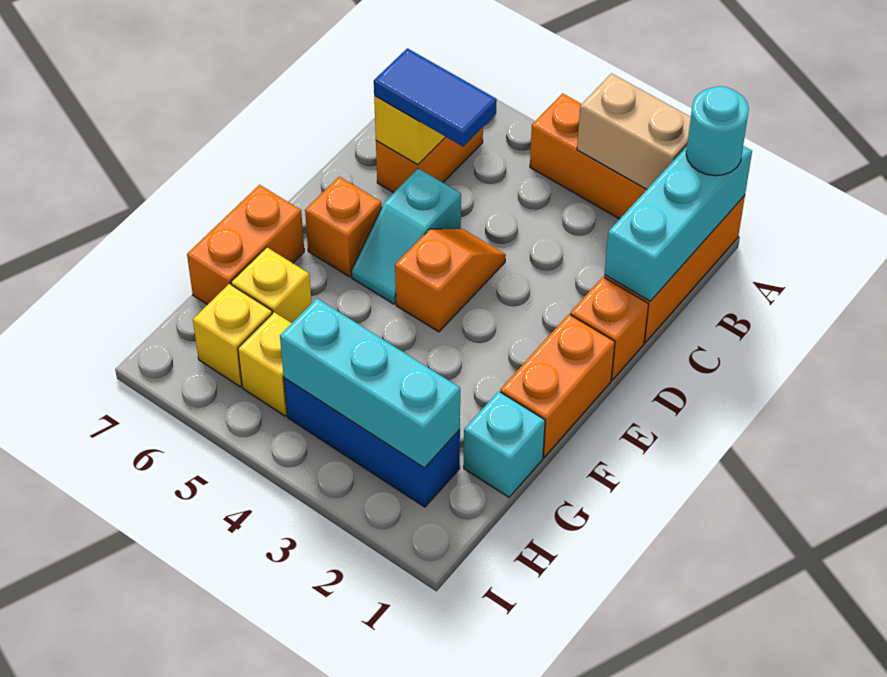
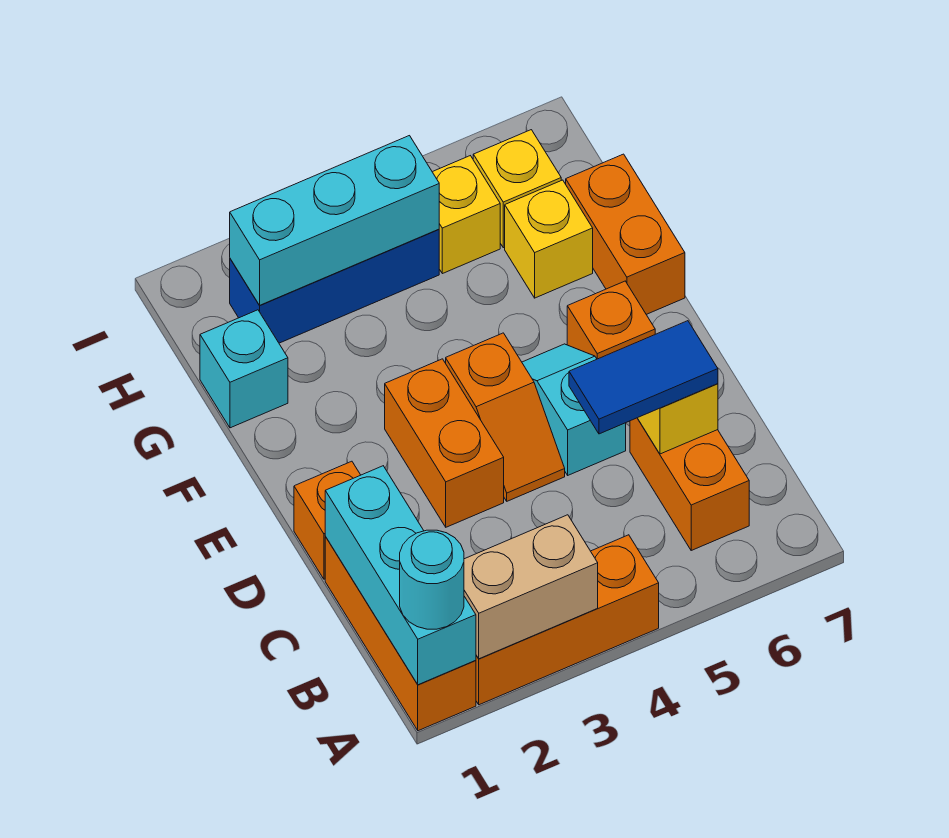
orange 1x2 brick [500,314,615,457] -> orange 1x2 brick moved to [385,359,504,527]

